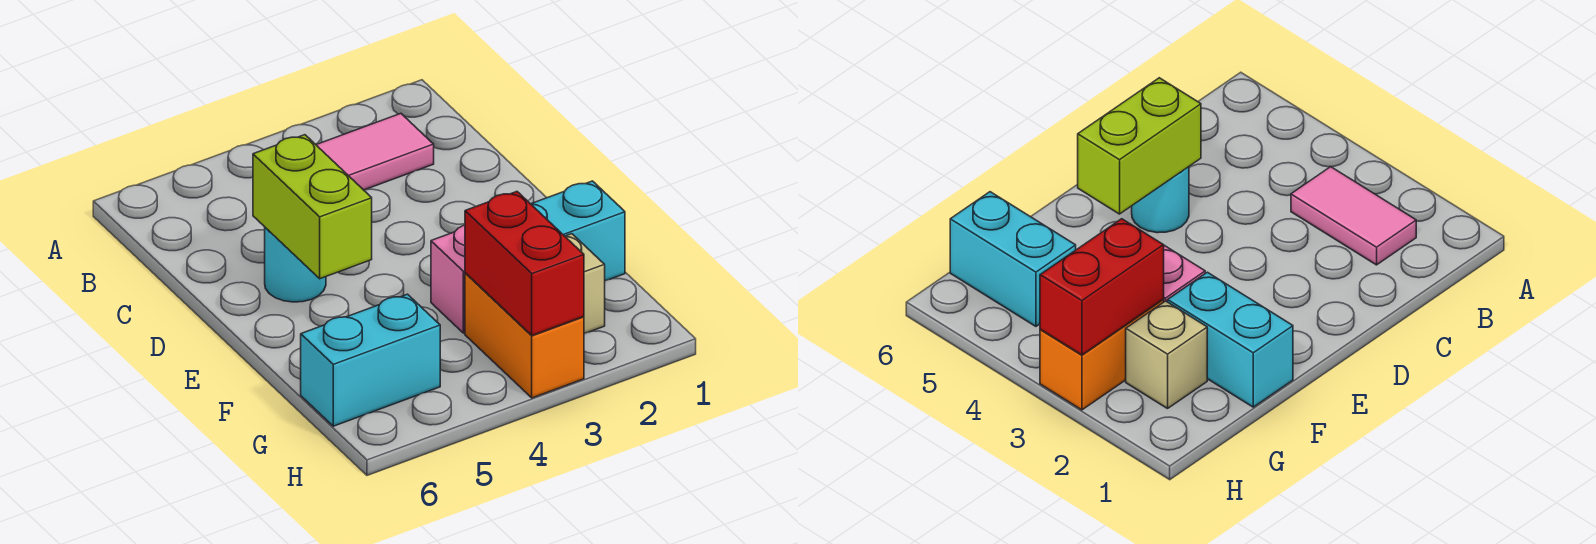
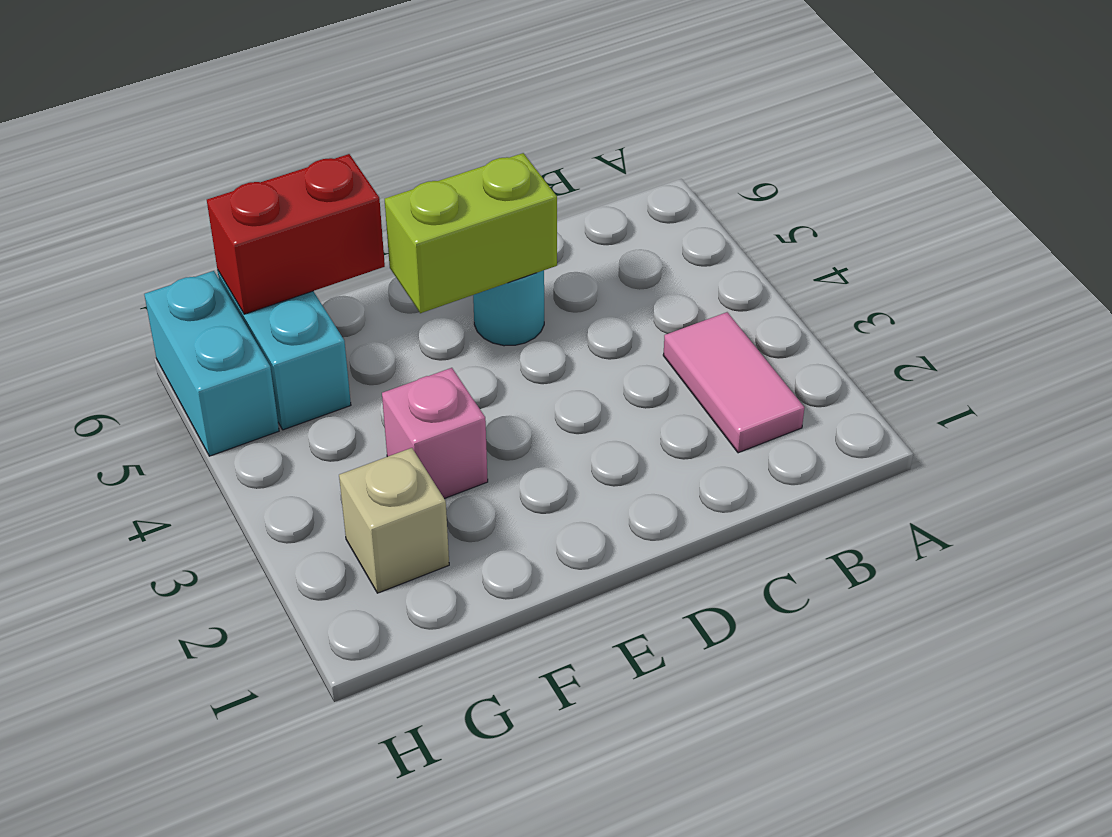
cyan 1x2 brick [531,181,625,281] -> cyan 1x2 brick moved to [144,271,279,456]
orange 1x2 brick [465,273,584,398] -> none
red 1x2 brick [465,192,584,335] -> red 1x2 brick moved to [207,154,385,314]

